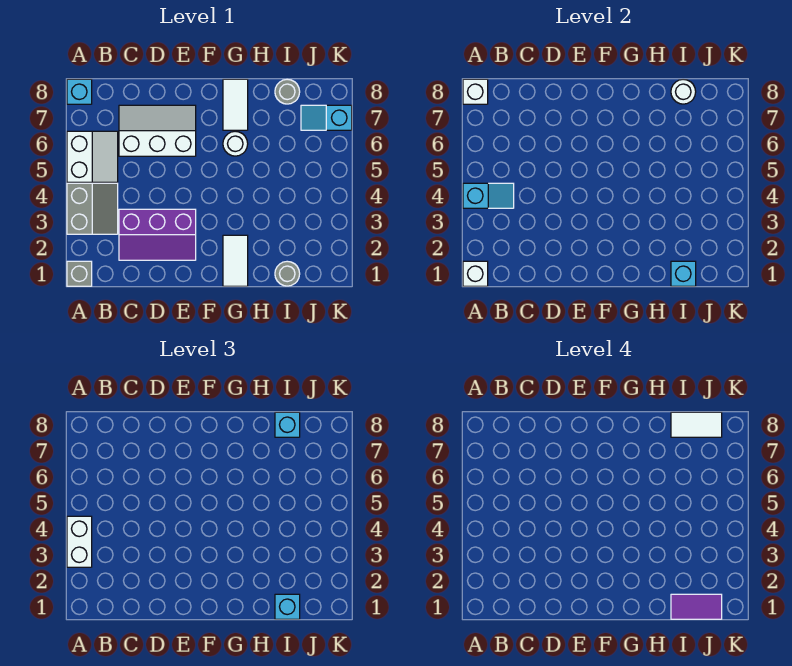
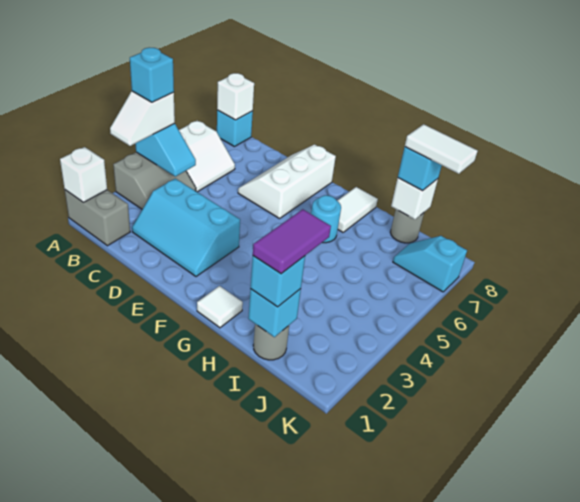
grey 1x1 brick [67,261,92,286] -> grey 1x2 brick [65,190,130,246]
white 1x2 brick [67,516,92,567] -> white 1x2 slope [110,91,175,146]
none -> cyan 1x1 brick [130,48,174,102]
purple 2x3 slope [119,209,196,260] -> cyan 2x3 slope [132,178,240,277]
white 2x3 slope [119,105,196,156] -> white 2x3 slope turned to [238,145,336,219]
white 1x2 tile [223,235,248,286] -> white 1x1 tile [197,286,243,328]
white 1x1 round brick [223,131,248,156] -> cyan 1x1 round brick [311,195,341,243]
purple 1x2 tile [671,594,722,619] -> purple 1x2 tile turned to [253,209,331,274]
white 1x1 round brick [671,79,696,104] -> white 1x1 brick [391,178,438,219]

